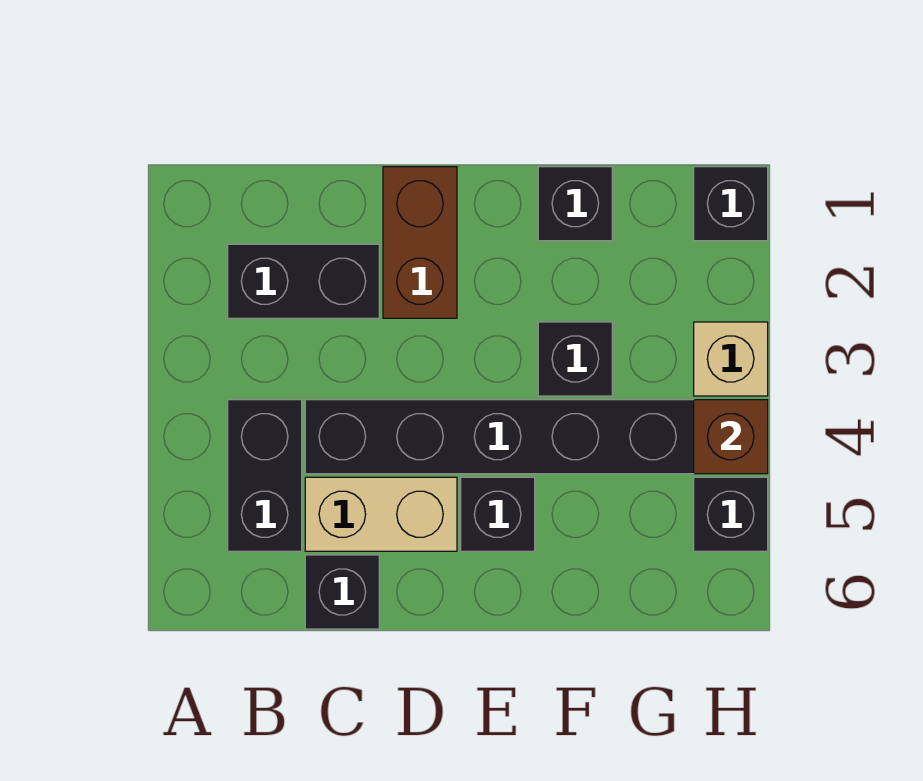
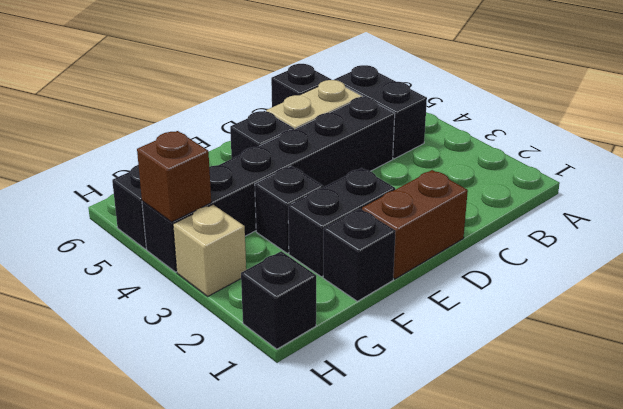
black 1x2 brick [228,244,379,318] -> black 1x2 brick moved to [288,168,395,277]
brown 1x2 brick [383,167,457,318] -> brown 1x2 brick turned to [362,170,468,279]

